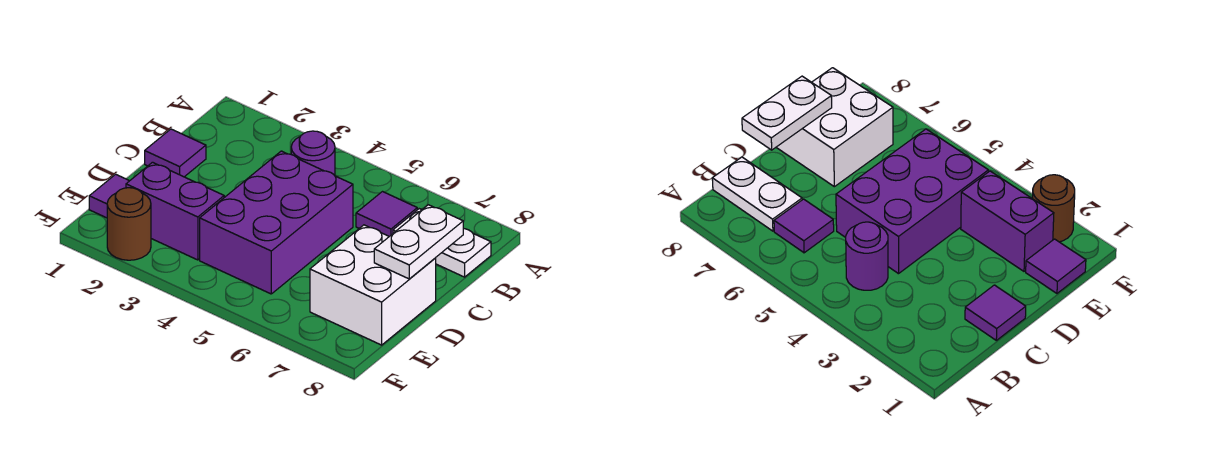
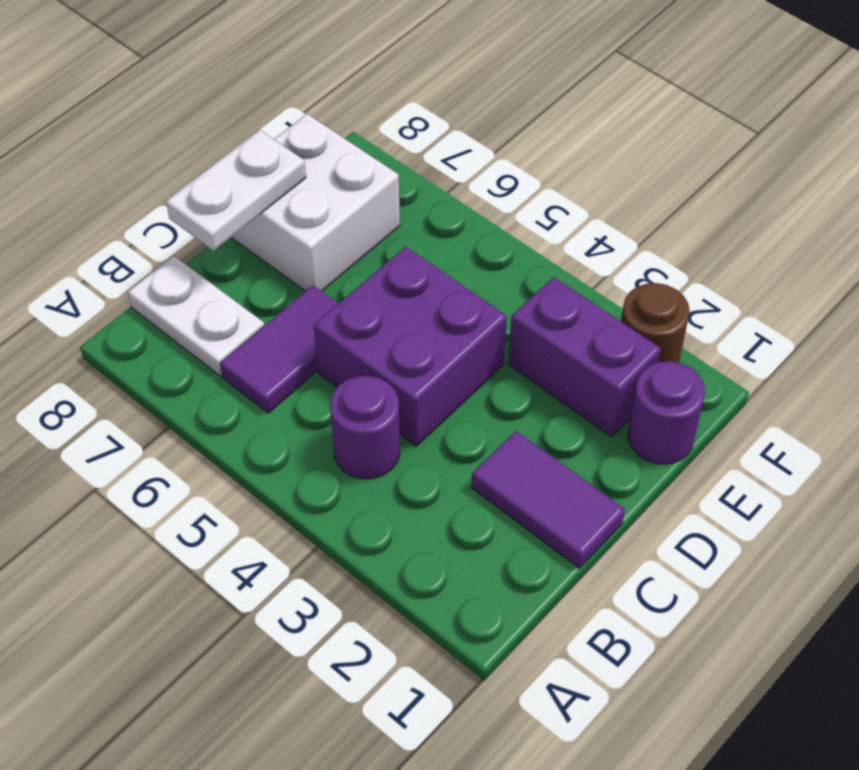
purple 1x1 tile [356,192,417,236] -> purple 1x2 tile [220,285,338,413]
purple 1x1 tile [145,129,206,177] -> purple 1x2 tile [471,431,625,568]
purple 2x3 brick [200,151,353,294] -> purple 2x2 brick [314,247,507,446]
purple 1x1 tile [89,174,129,218] -> purple 1x1 round brick [628,361,705,464]

